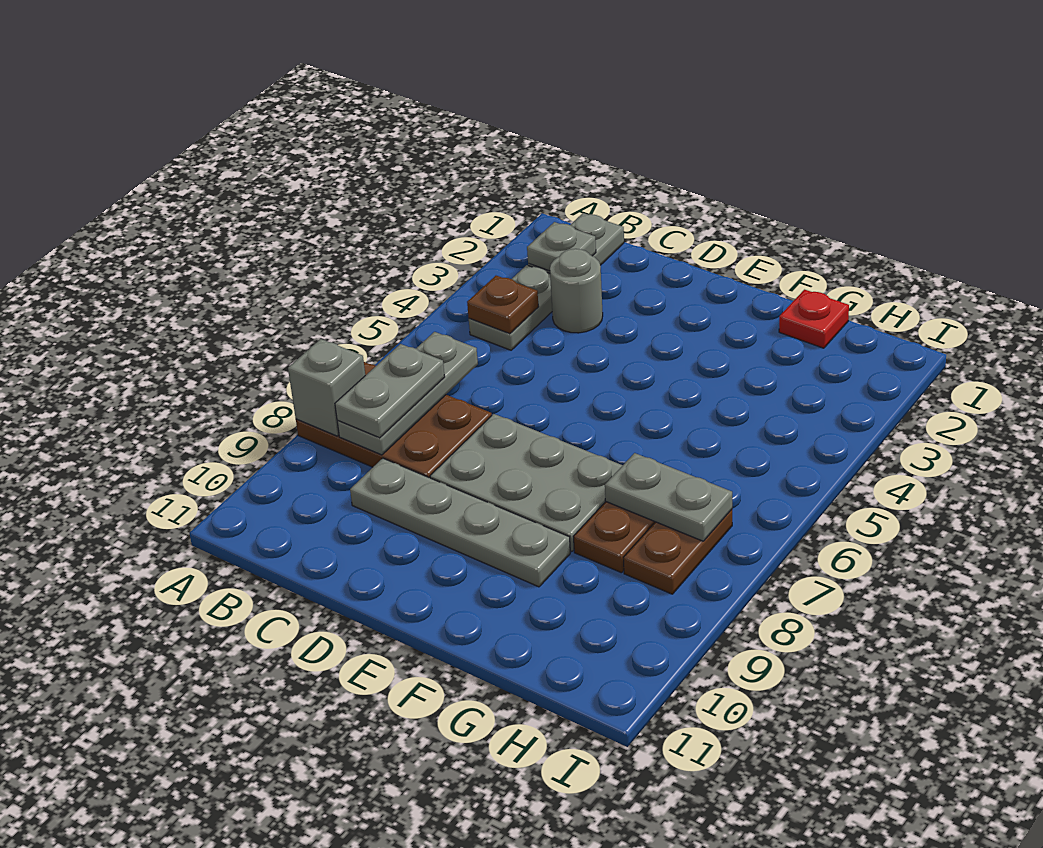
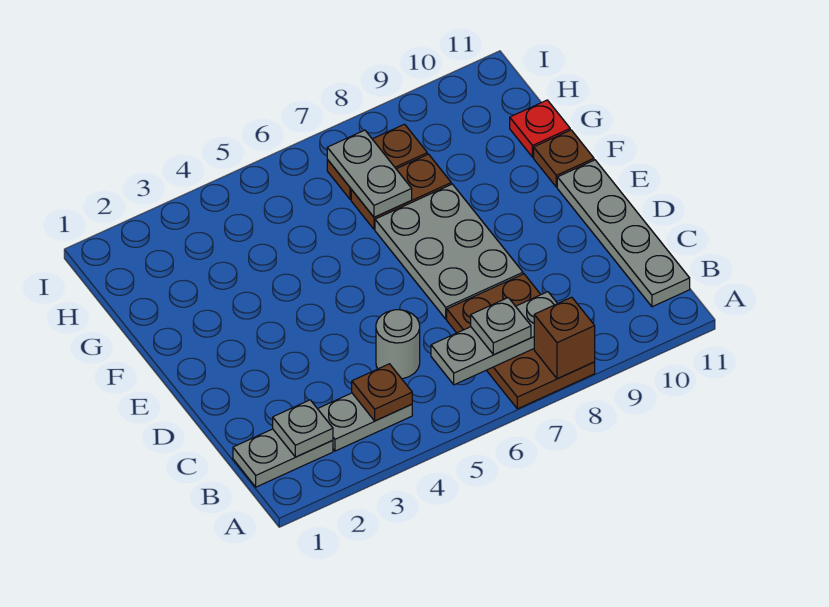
grey 1x1 brick [288,339,365,436] -> brown 1x1 brick [534,297,595,379]
grey 1x2 plate [335,344,445,438] -> grey 1x1 plate [471,298,531,355]
grey 1x1 round brick [550,249,603,333] -> grey 1x1 round brick moved to [376,310,420,379]
grey 1x4 plate [350,458,570,587] -> grey 1x4 plate moved to [557,160,690,307]
none -> brown 1x1 plate [534,130,594,187]
red 1x1 plate [779,290,849,348] -> red 1x1 plate moved to [510,100,570,157]

